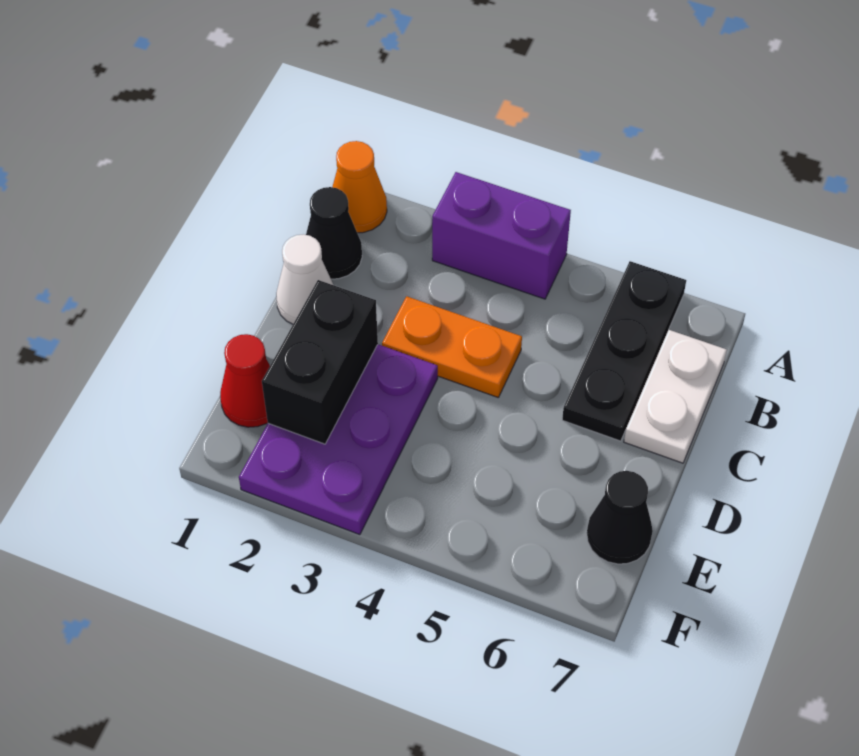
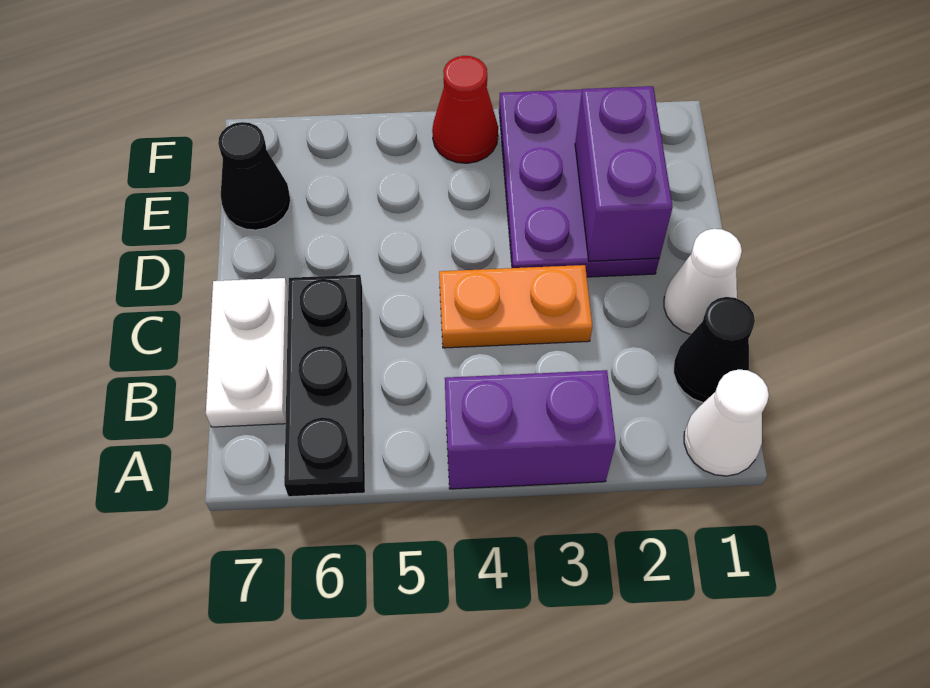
orange 1x1 cone [333,141,387,233] -> white 1x1 cone [684,369,769,476]
black 1x2 brick [262,280,378,444] -> purple 1x2 brick [575,86,673,261]
red 1x1 cone [220,334,270,427] -> red 1x1 cone moved to [432,56,498,163]

